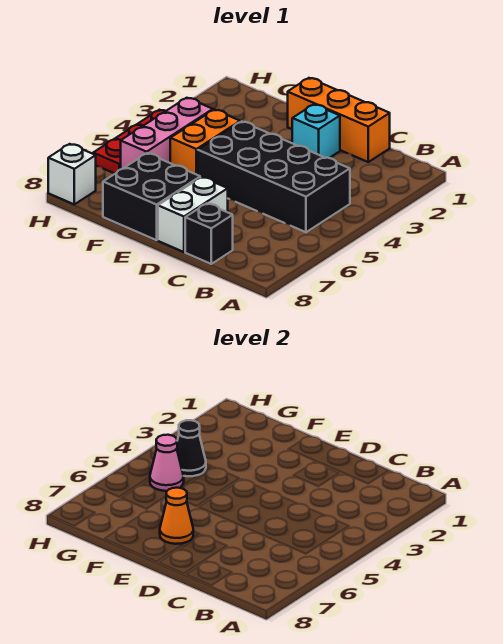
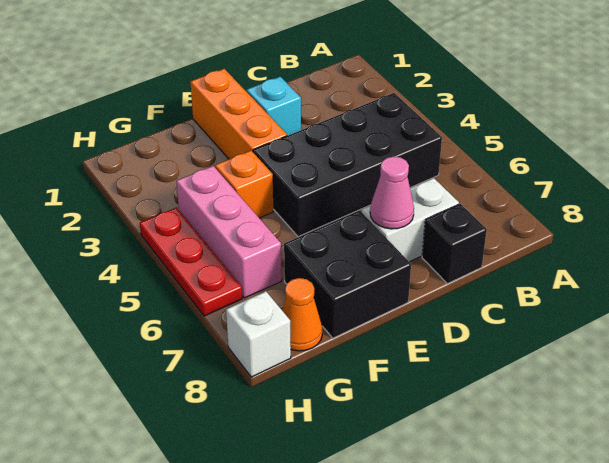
orange 1x3 brick [288,78,390,162] -> orange 1x3 brick turned to [190,69,287,159]
white 1x2 brick [158,177,228,252] -> white 1x2 brick turned to [362,178,459,262]
orange 1x1 cone [160,488,193,544] -> orange 1x1 cone moved to [282,278,322,351]
orange 1x2 brick [170,110,240,175] -> orange 1x1 brick [215,151,273,218]
black 1x1 cone [177,420,206,476] -> none
pink 1x1 cone [150,435,184,491] -> pink 1x1 cone moved to [370,157,414,229]

